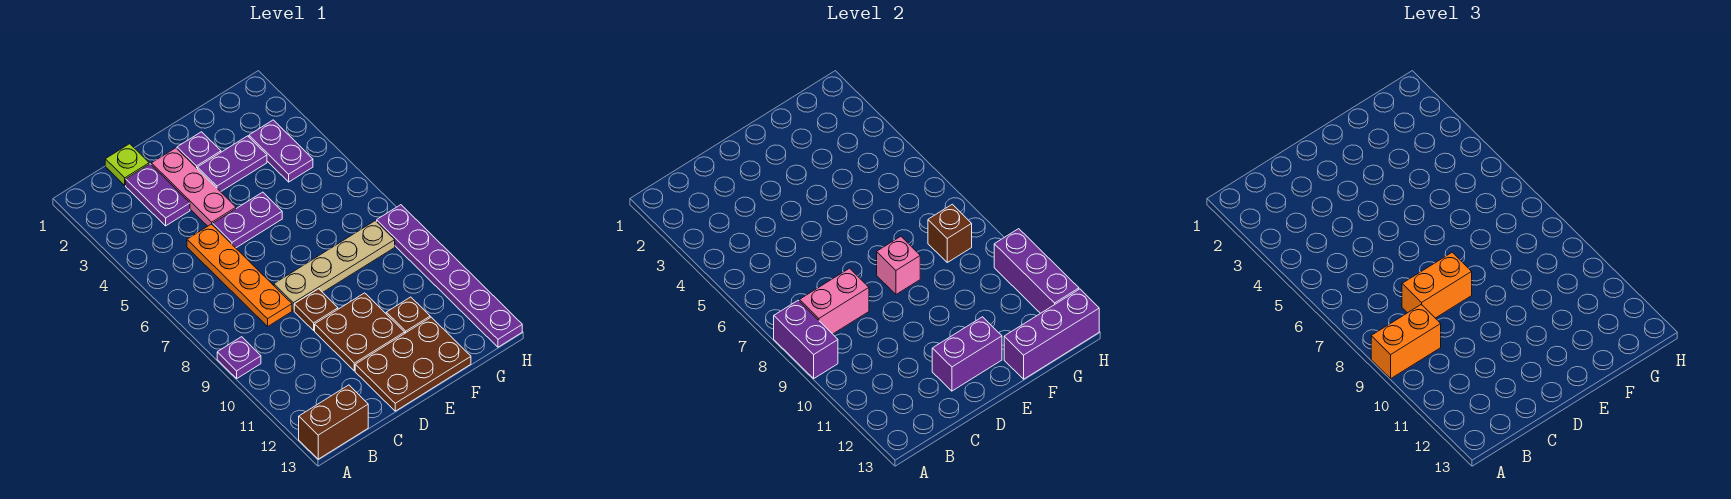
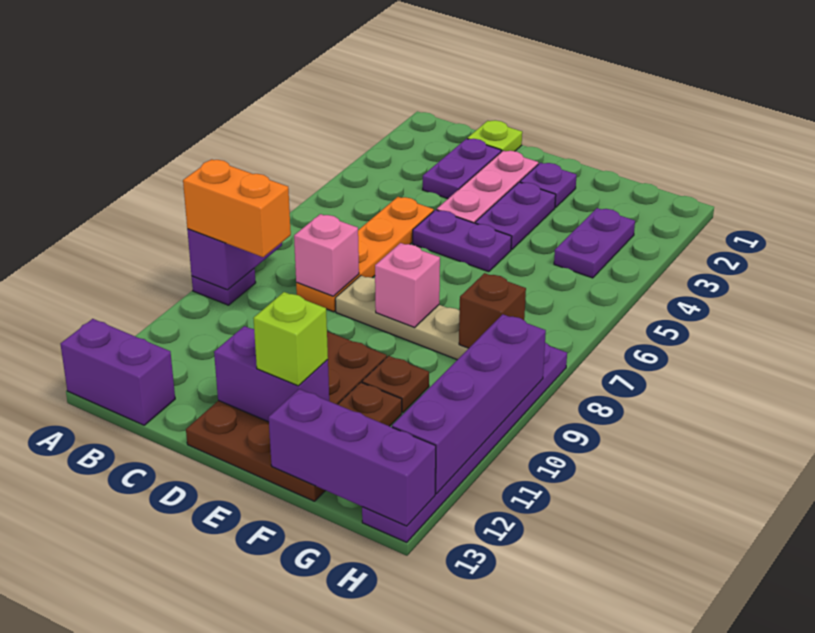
brown 1x2 brick [299,385,368,459] -> purple 1x2 brick [61,319,175,425]
pink 1x2 brick [799,268,869,334] -> pink 1x1 brick [294,214,359,296]
orange 1x2 brick [1402,252,1472,318] -> none
brown 1x1 plate [294,289,338,330] -> brown 1x1 plate moved to [362,356,429,413]
purple 1x2 plate [198,136,267,192] -> purple 1x2 plate turned to [475,182,556,250]
none -> lime 1x1 brick [253,292,328,386]
purple 1x3 brick [994,229,1079,313] -> purple 1x4 brick [392,314,546,494]

